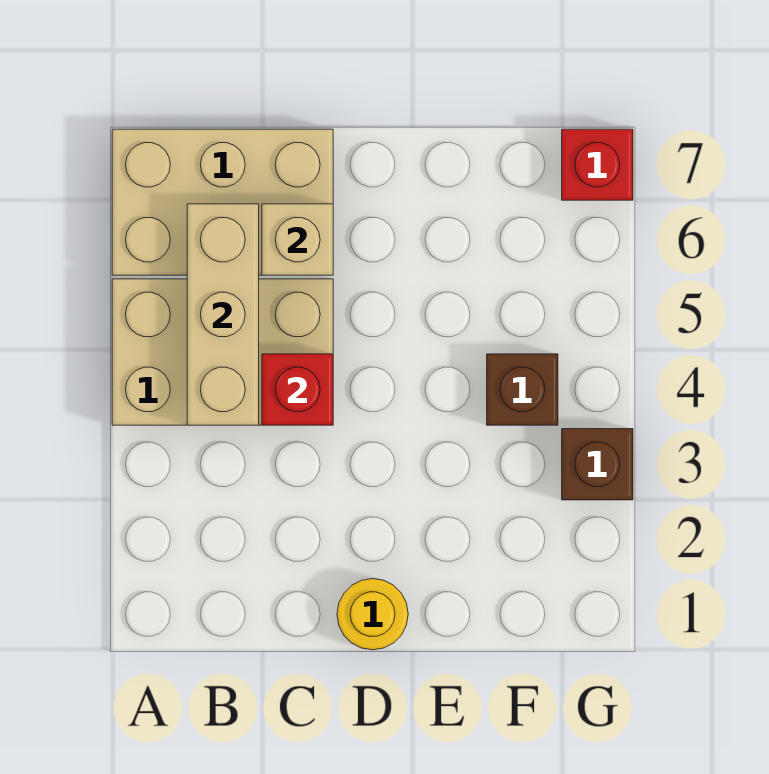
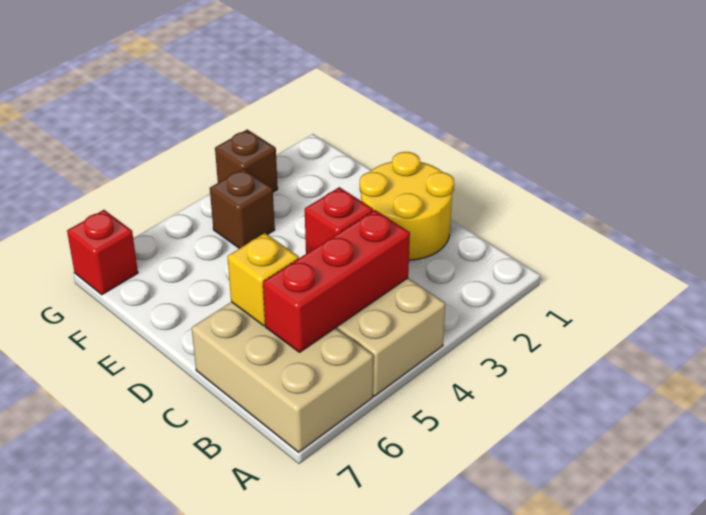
tan 1x3 brick [187,204,259,425] -> red 1x3 brick [263,210,410,352]
tan 1x1 brick [262,204,333,275] -> yellow 1x1 brick [227,233,299,326]
yellow 1x1 round brick [337,579,408,650] -> yellow 2x2 round brick [360,152,454,260]

